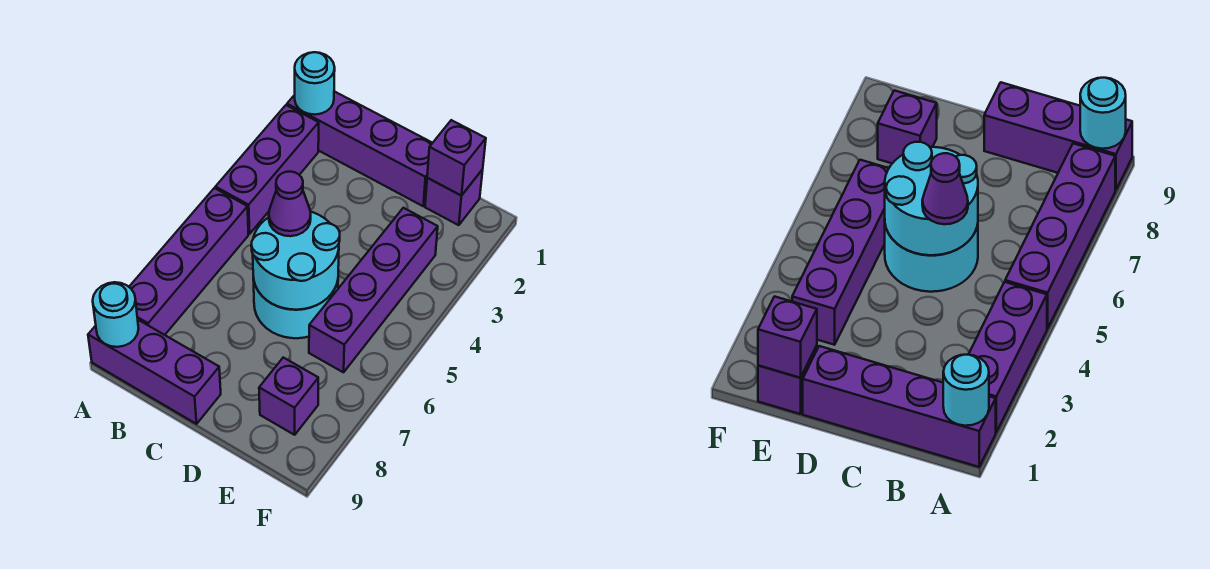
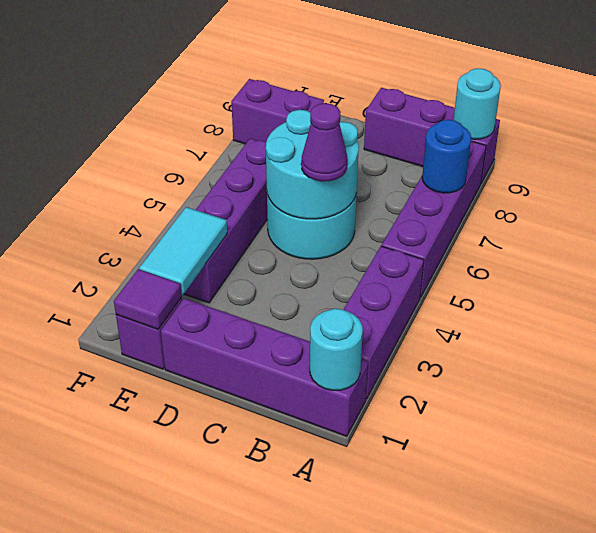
none -> blue 1x1 round brick [422,120,471,193]
purple 1x1 brick [427,120,486,196] -> purple 1x1 tile [114,269,182,329]
none -> cyan 1x2 tile [140,207,227,295]
purple 1x1 brick [259,358,318,435] -> purple 1x2 brick [231,79,324,144]

